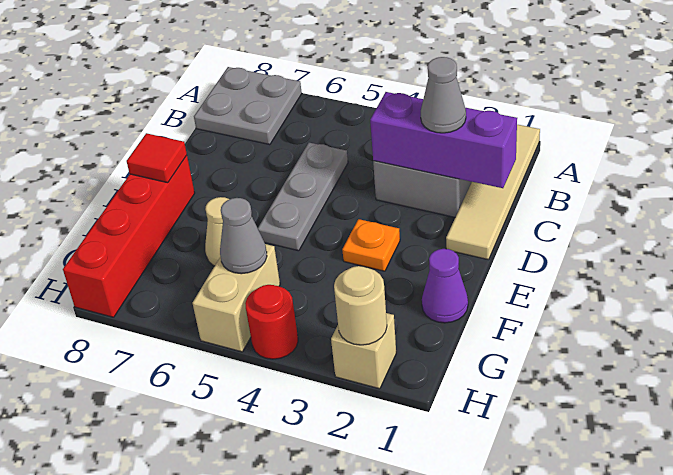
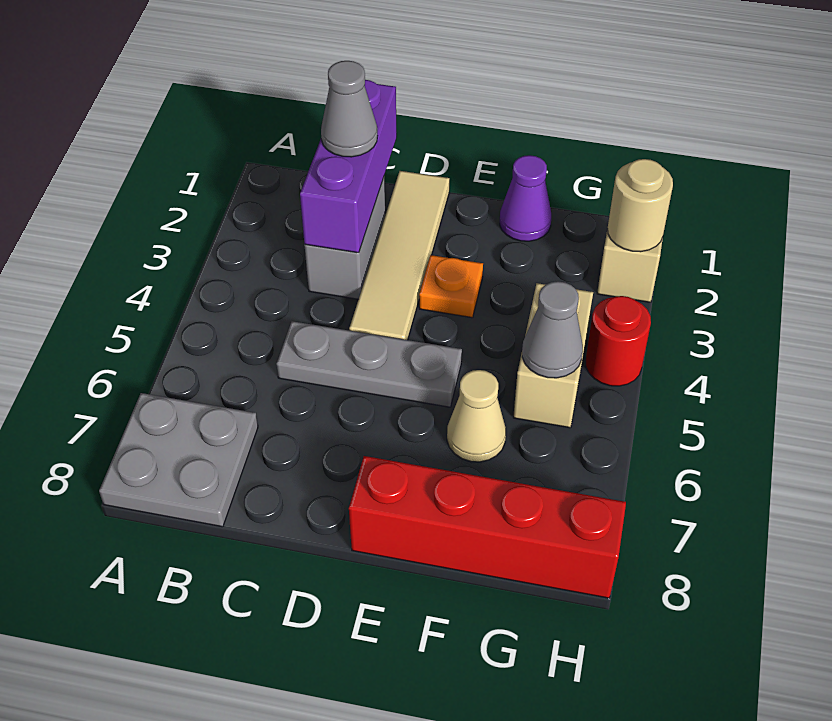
tan 1x4 tile [446,125,540,260] -> tan 1x4 tile turned to [349,171,449,340]
red 1x1 tile [127,133,187,183] -> none
tan 1x2 brick [193,244,280,352] -> tan 1x2 brick turned to [513,283,593,428]

